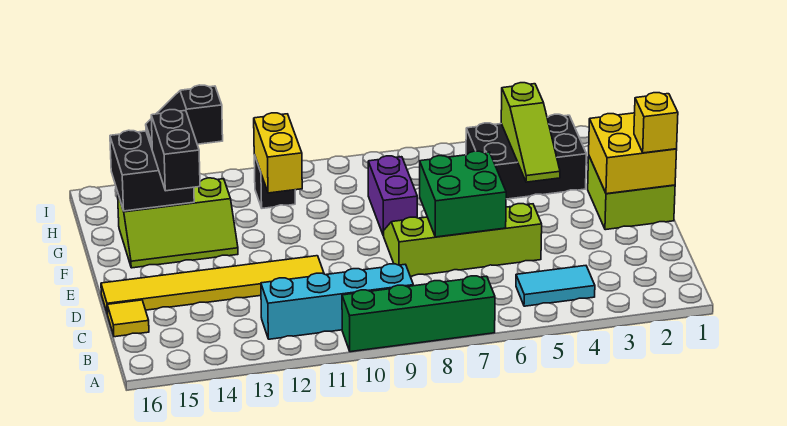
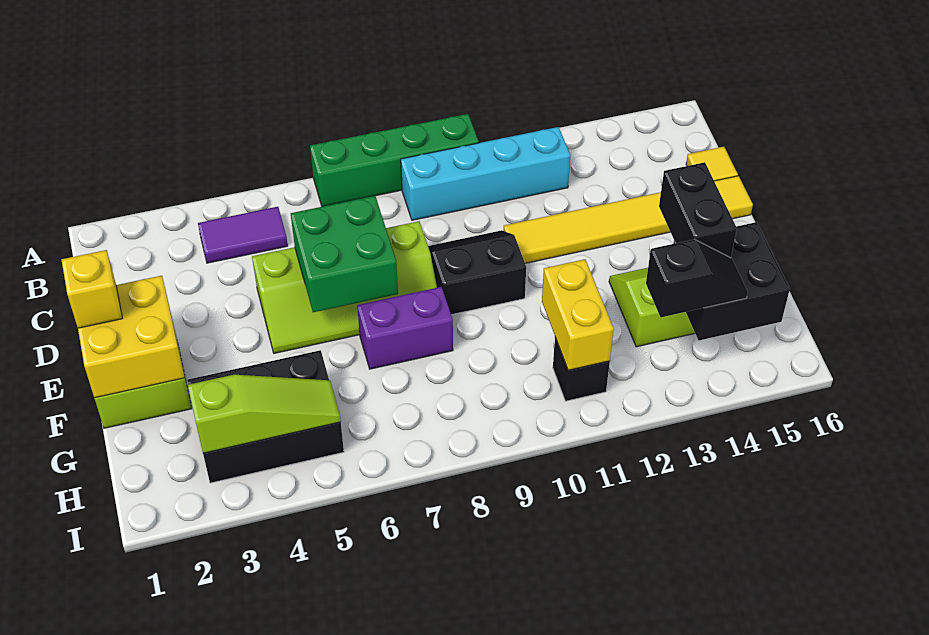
cyan 1x2 tile [516,266,595,306] -> purple 1x2 tile [198,207,288,263]
none -> black 2x2 slope [428,230,526,315]
lime 1x3 slope [501,83,560,182] -> lime 1x3 slope turned to [188,375,341,453]
purple 1x2 brick [368,156,417,236] -> purple 1x2 brick turned to [357,287,453,369]

